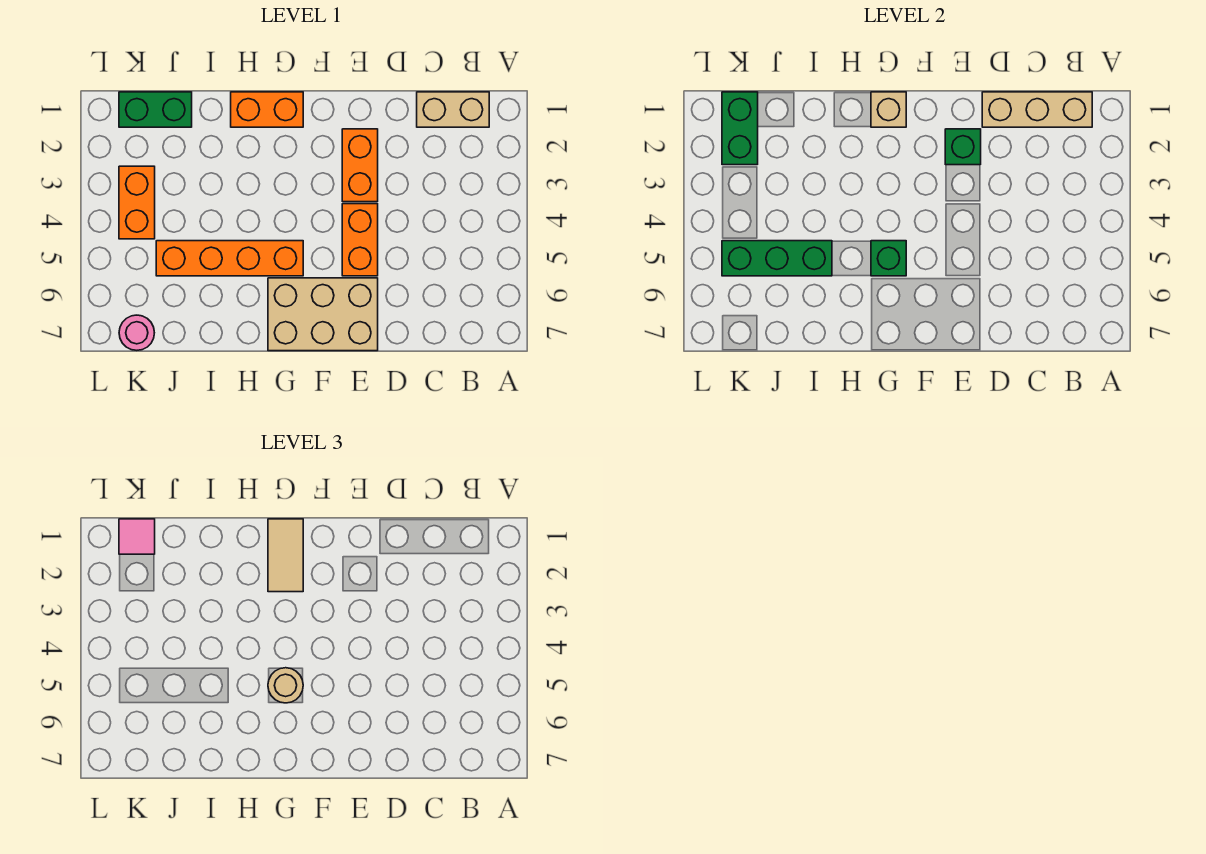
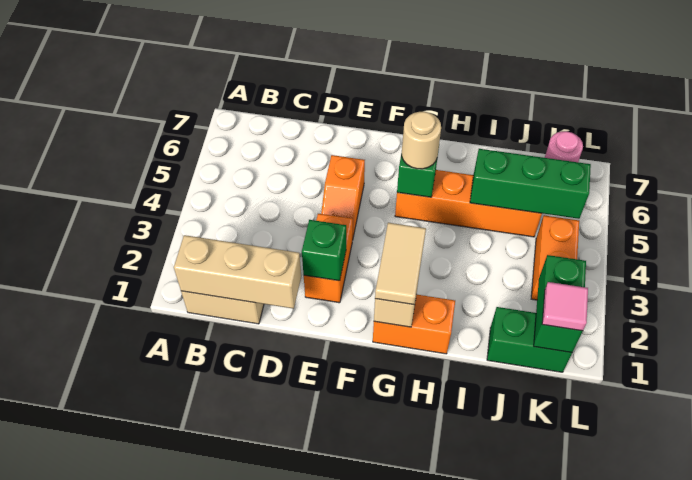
orange 1x2 brick [342,204,378,276] -> orange 1x2 slope [321,155,365,240]
tan 2x3 brick [268,278,378,351] -> none

